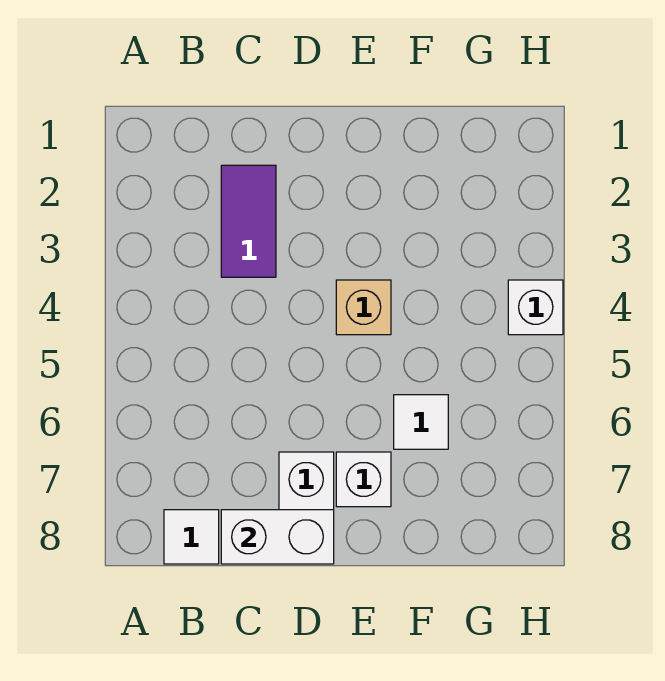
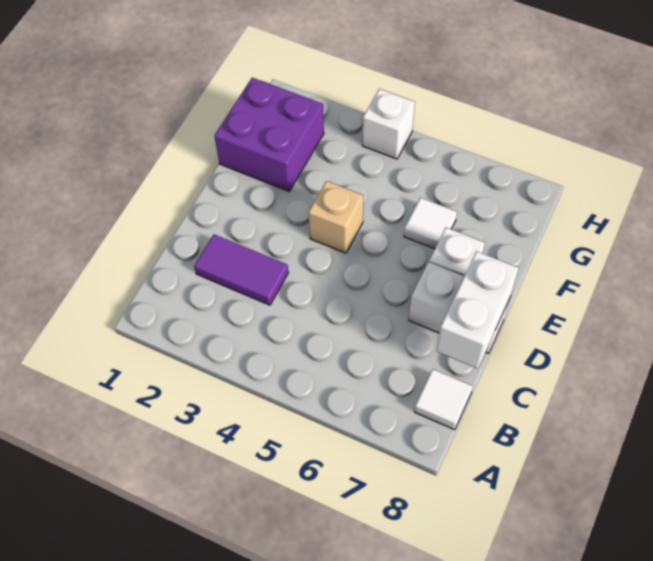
none -> purple 2x2 brick [214,78,324,191]

